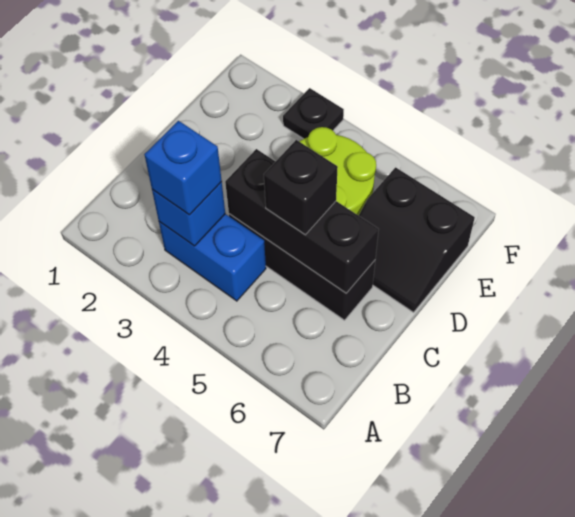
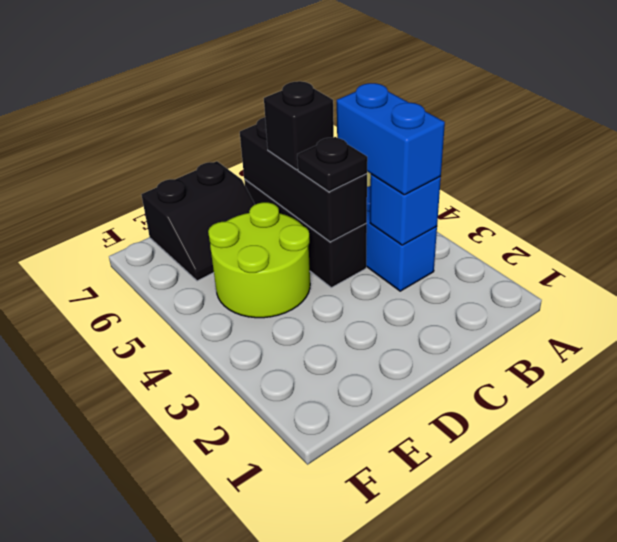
blue 1x1 brick [144,121,222,215] -> blue 1x2 brick [337,83,445,195]
black 2x2 slope [359,167,475,312] -> black 2x2 slope turned to [141,161,255,281]
black 1x1 plate [283,88,344,139] -> black 1x1 plate moved to [297,137,367,192]

